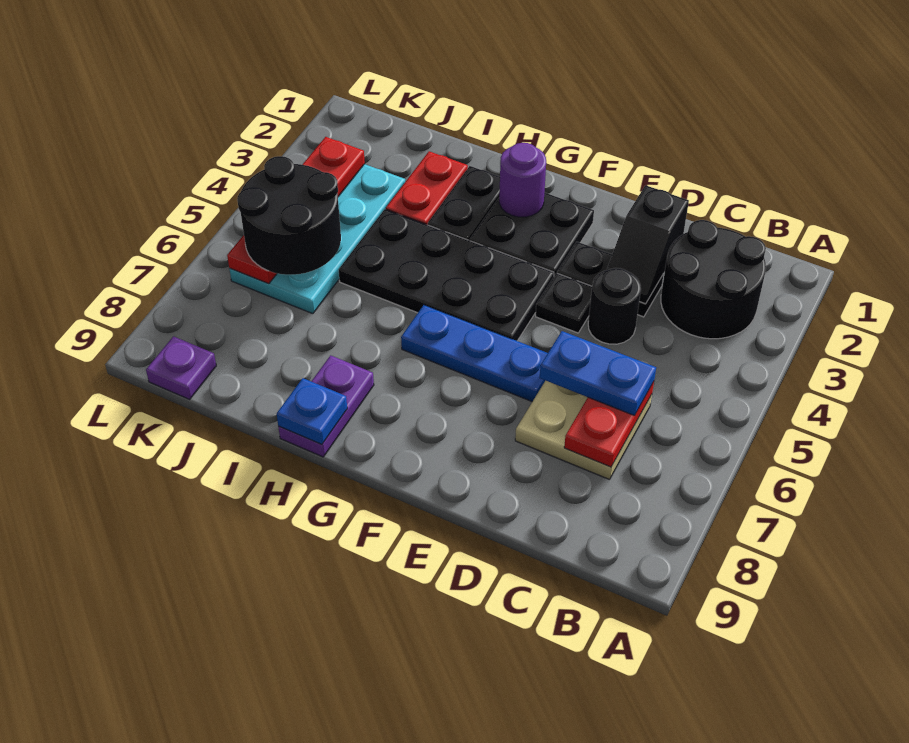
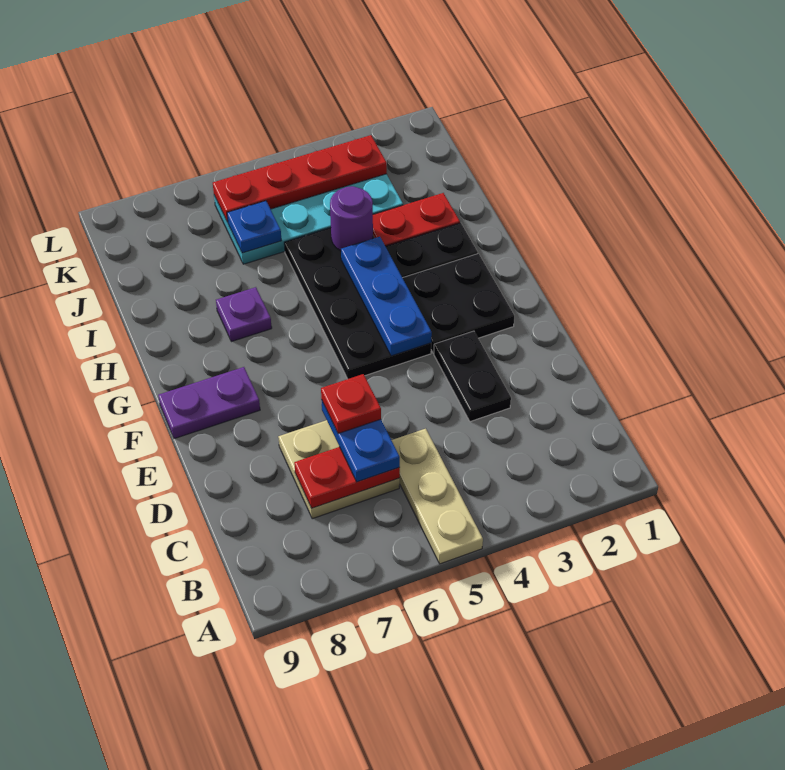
none -> tan 1x3 plate [392,429,483,564]
black 2x2 round brick [661,220,766,339] -> none
black 1x2 slope [607,185,689,304] -> none
black 1x1 round brick [588,268,641,344] -> none
none -> red 1x1 plate [321,374,381,433]
black 1x1 plate [536,273,592,333] -> none
blue 1x3 plate [401,305,548,402] -> blue 1x3 plate moved to [341,237,432,356]
purple 1x1 round brick [499,143,546,217] -> purple 1x1 round brick moved to [330,186,373,251]
purple 1x2 plate [278,355,374,457] -> purple 1x2 plate moved to [158,367,260,439]
blue 1x1 plate [277,378,347,445] -> blue 1x1 plate moved to [227,201,282,253]
black 2x2 round brick [237,156,341,275] -> none
purple 1x1 plate [146,336,216,399] -> purple 1x1 plate moved to [216,287,272,342]

